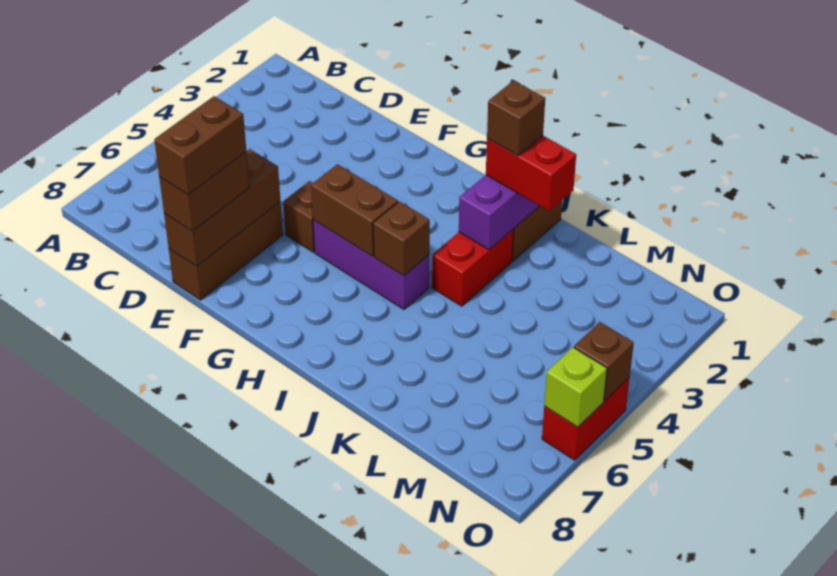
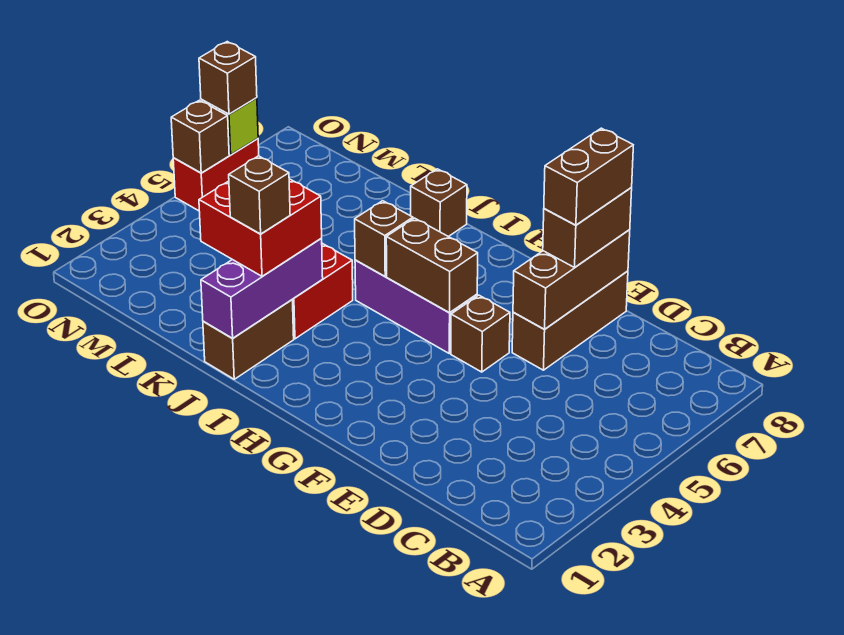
red 1x2 brick [486,136,576,211] -> red 2x2 brick [199,179,322,276]
none -> brown 1x1 brick [411,169,467,237]
none -> brown 1x1 brick [199,42,257,114]

